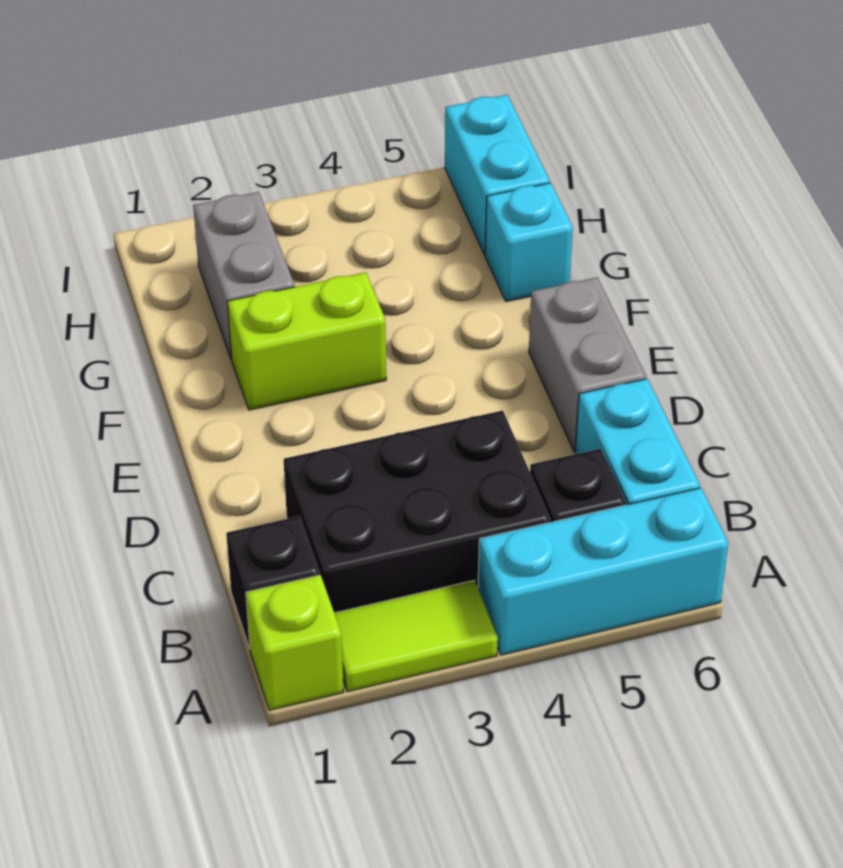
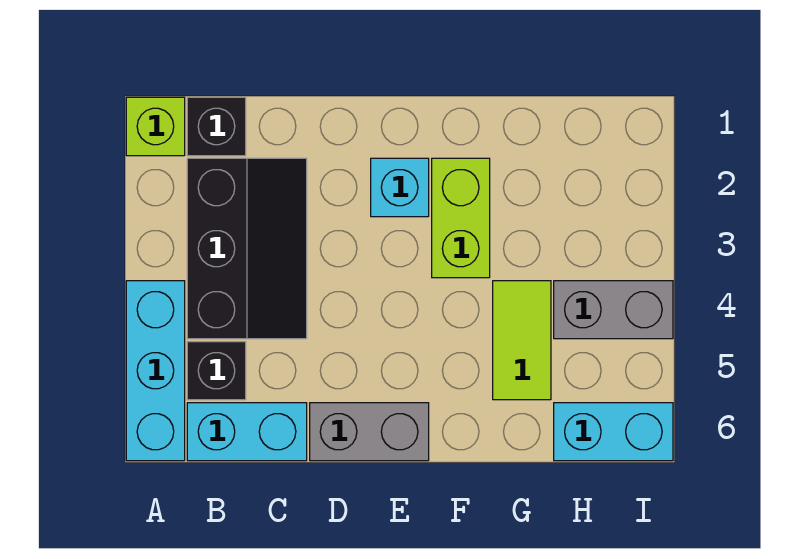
lime 1x2 tile [334,580,498,692] -> lime 1x2 tile moved to [493,281,551,400]
black 2x3 brick [284,410,551,613] -> black 2x3 slope [187,158,307,339]
grey 1x2 brick [193,192,295,360] -> grey 1x2 brick moved to [554,281,673,339]
cyan 1x1 brick [485,183,573,301] -> cyan 1x1 brick moved to [371,158,429,217]

